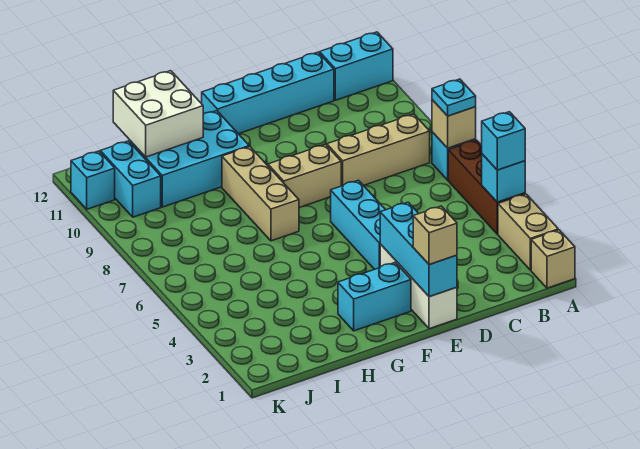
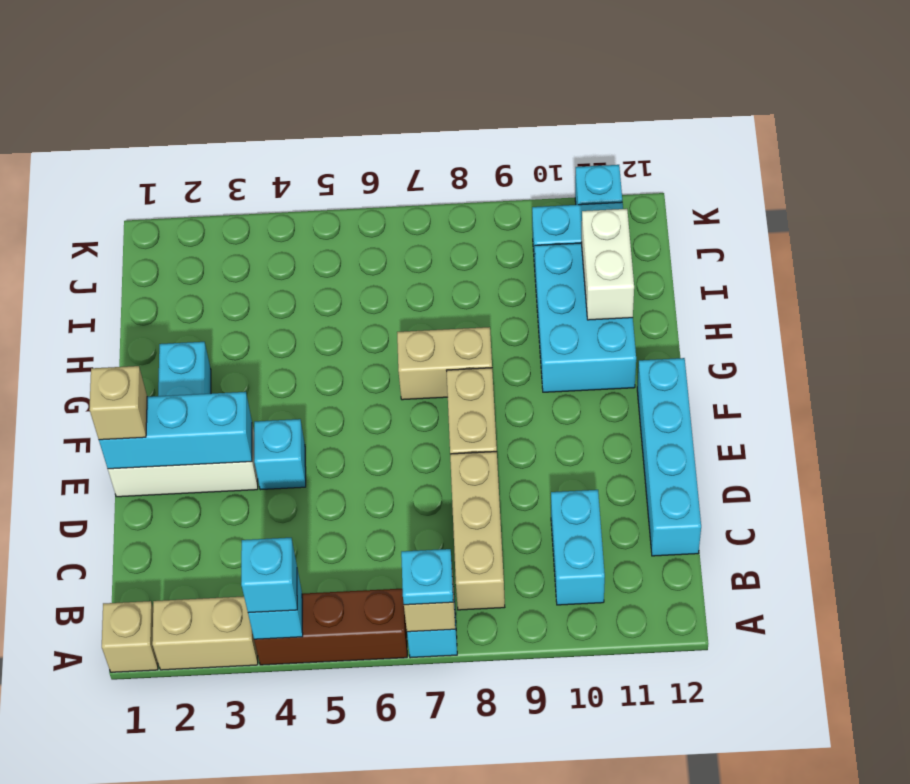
cyan 1x2 brick [320,32,393,100] -> cyan 1x2 brick moved to [551,490,605,605]
cyan 1x3 brick [331,180,385,269] -> cyan 1x1 brick [254,419,306,490]
tan 1x3 brick [222,147,299,241] -> tan 1x2 brick [397,327,492,400]
white 2x2 brick [113,71,203,157] -> white 1x2 brick [581,209,634,320]

